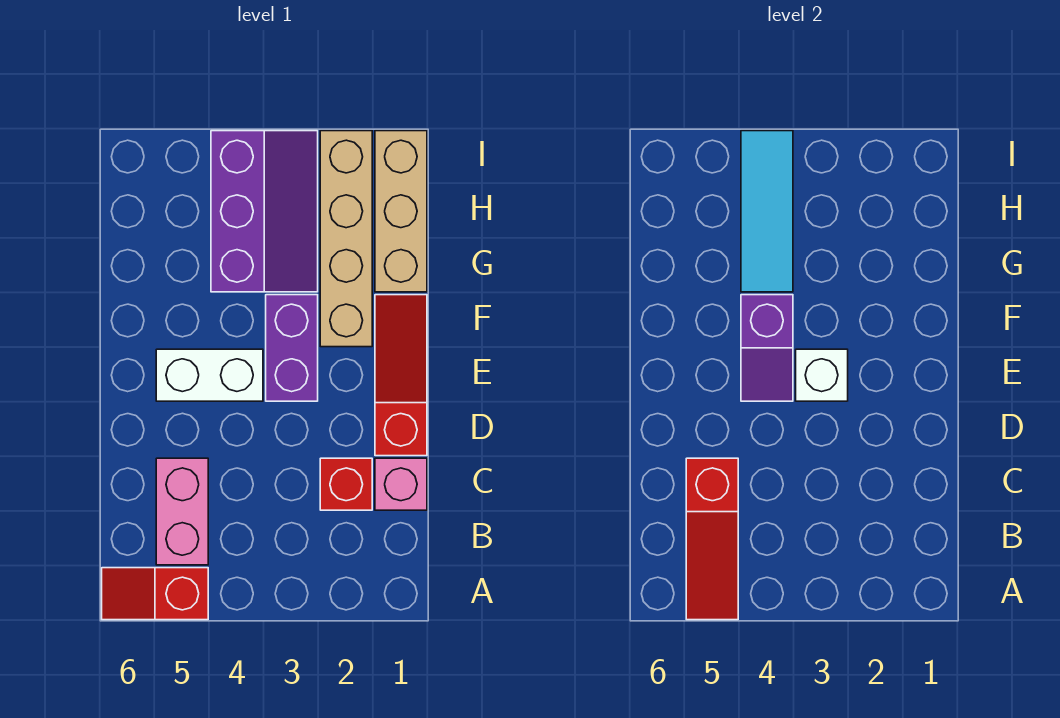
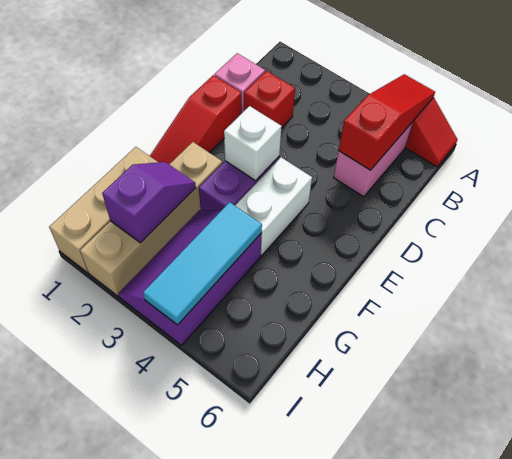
white 1x2 brick [156,349,263,401] -> white 1x2 brick turned to [235,157,312,255]
purple 1x2 slope [741,295,793,401] -> purple 1x2 slope moved to [102,162,196,243]

